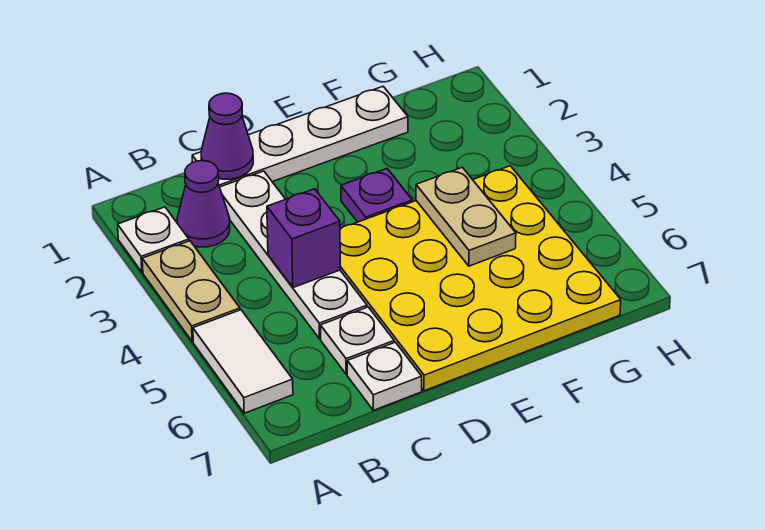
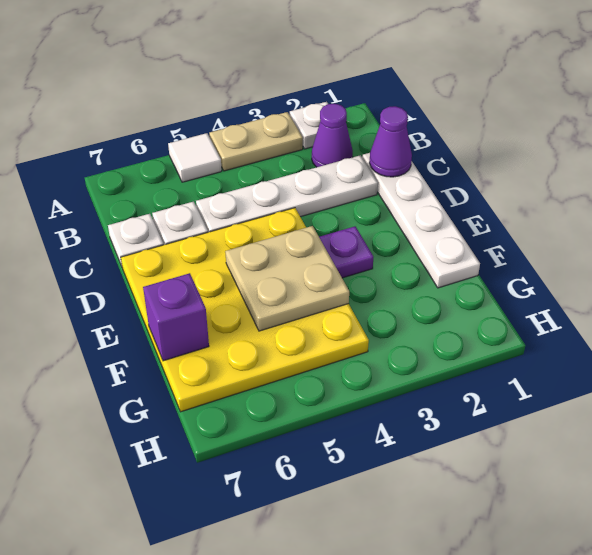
white 1x2 tile [193,310,293,413] -> white 1x1 tile [168,133,222,182]
purple 1x1 brick [267,189,340,288] -> purple 1x1 brick moved to [143,273,209,361]
tan 1x2 plate [416,167,516,266] -> tan 2x2 plate [225,226,349,331]

